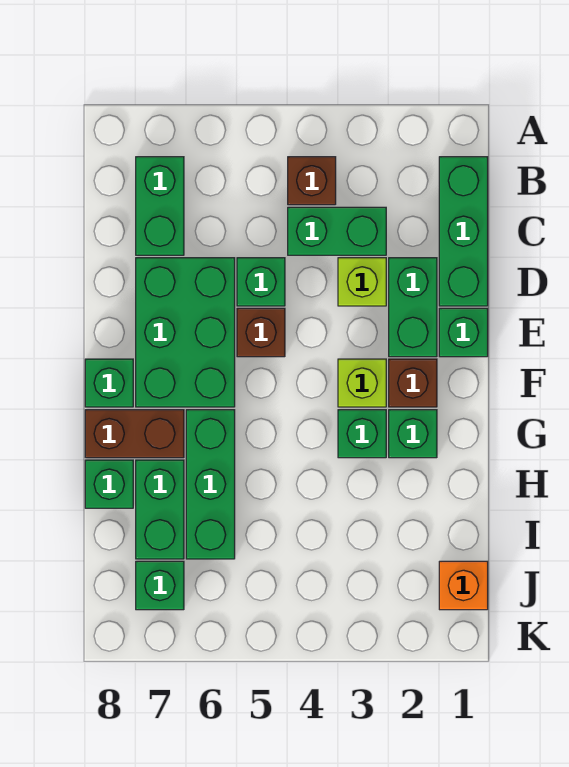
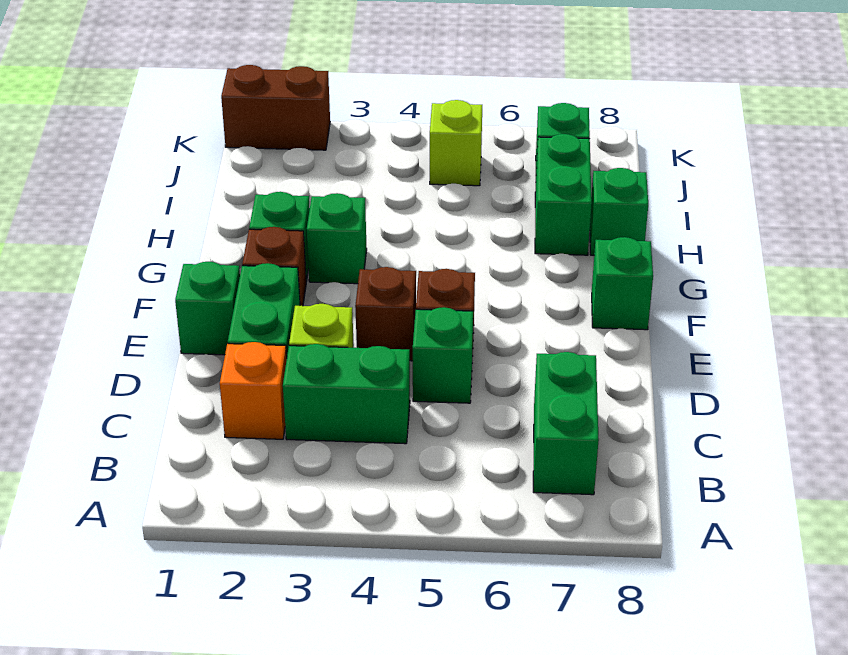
green 1x3 brick [439,157,488,306] -> none
brown 1x1 brick [288,157,336,205] -> brown 1x1 brick moved to [355,267,416,361]
green 2x3 brick [136,258,235,407] -> none
lime 1x1 brick [338,359,386,407] -> lime 1x1 brick moved to [430,100,482,186]
green 1x3 brick [186,410,235,559] -> none
brown 1x2 brick [85,410,184,458] -> brown 1x2 brick moved to [221,65,330,150]
orange 1x1 brick [439,561,488,610] -> orange 1x1 brick moved to [220,342,287,439]

